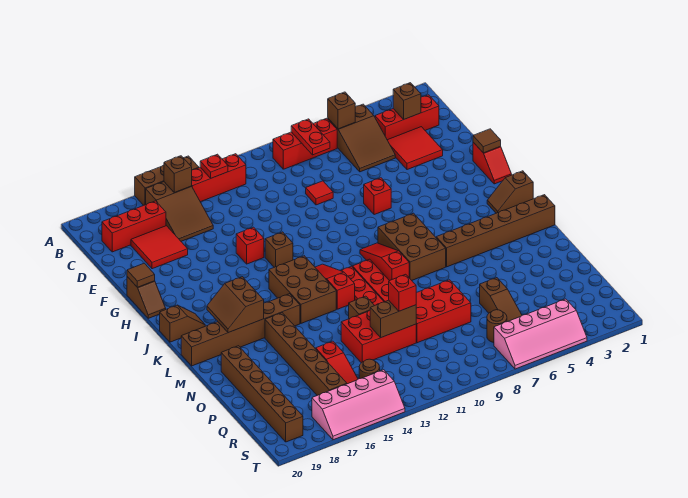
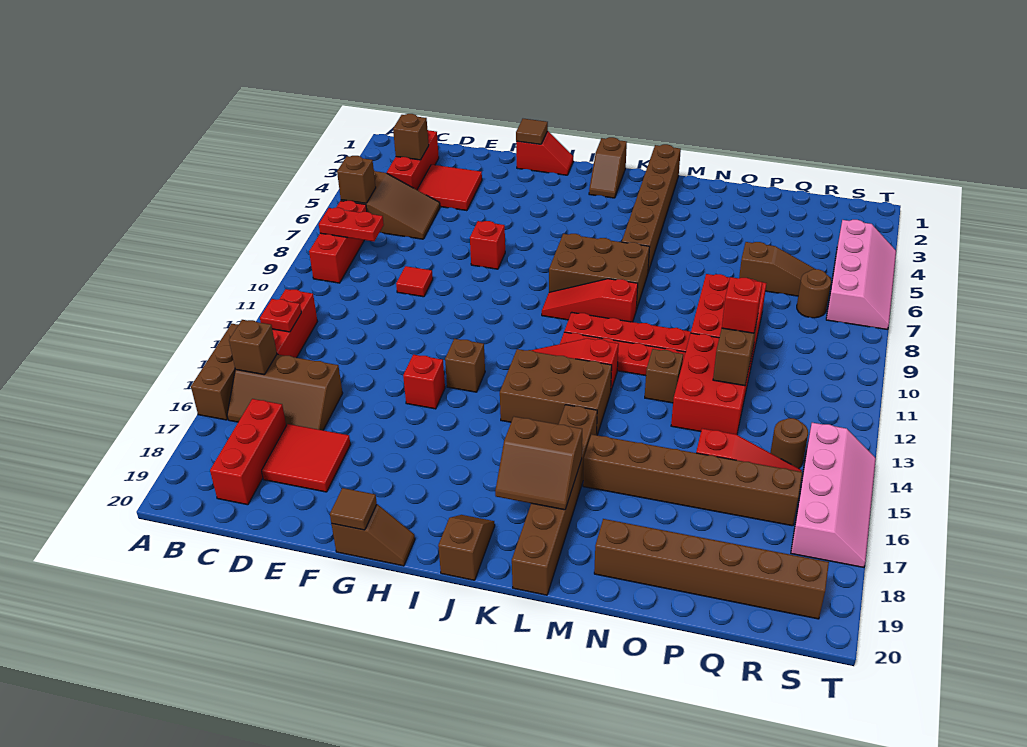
brown 2x3 slope [146,182,213,241] -> brown 2x3 slope turned to [227,354,343,430]

